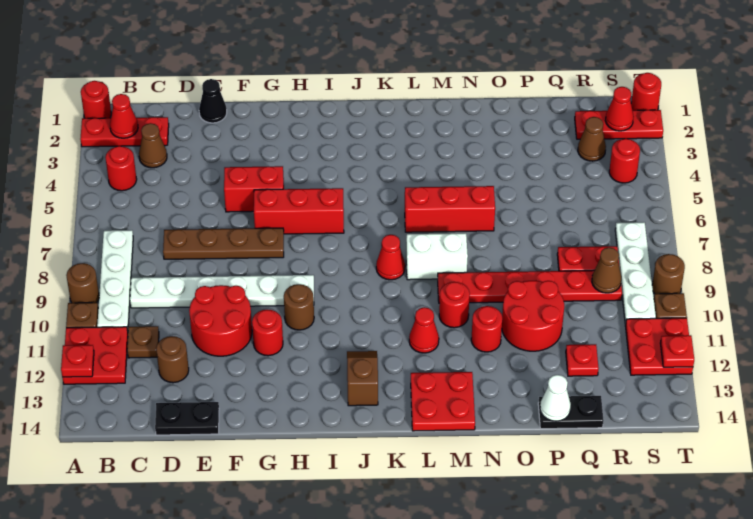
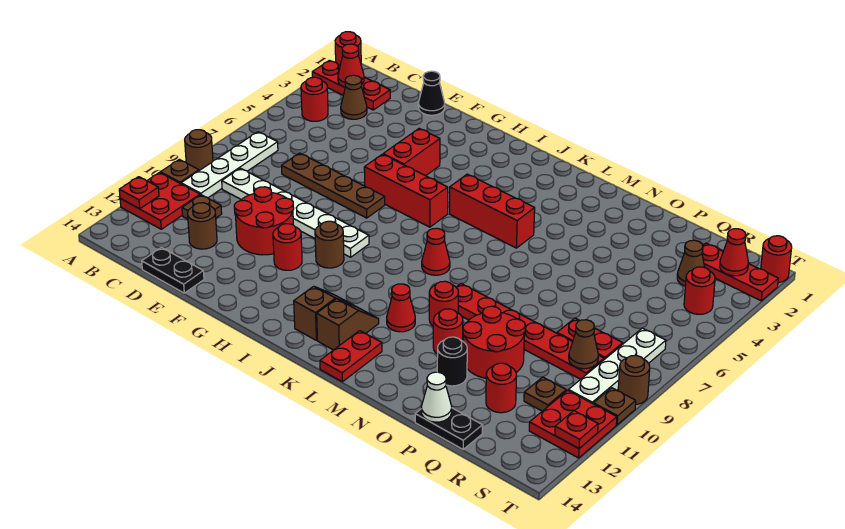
red 1x2 brick [224,166,284,212] -> red 1x2 brick turned to [383,128,440,176]
none -> brown 1x2 slope [317,299,379,350]
red 1x3 brick [405,186,495,232] -> red 1x3 brick moved to [450,174,535,248]
white 1x2 brick [406,233,468,280] -> none
red 2x2 plate [411,372,475,431] -> red 1x2 plate [320,331,382,382]
none -> black 1x1 round brick [437,337,467,386]
red 1x1 plate [566,344,599,376] -> red 1x1 round brick [486,363,517,413]
none -> brown 1x1 plate [524,377,566,411]

